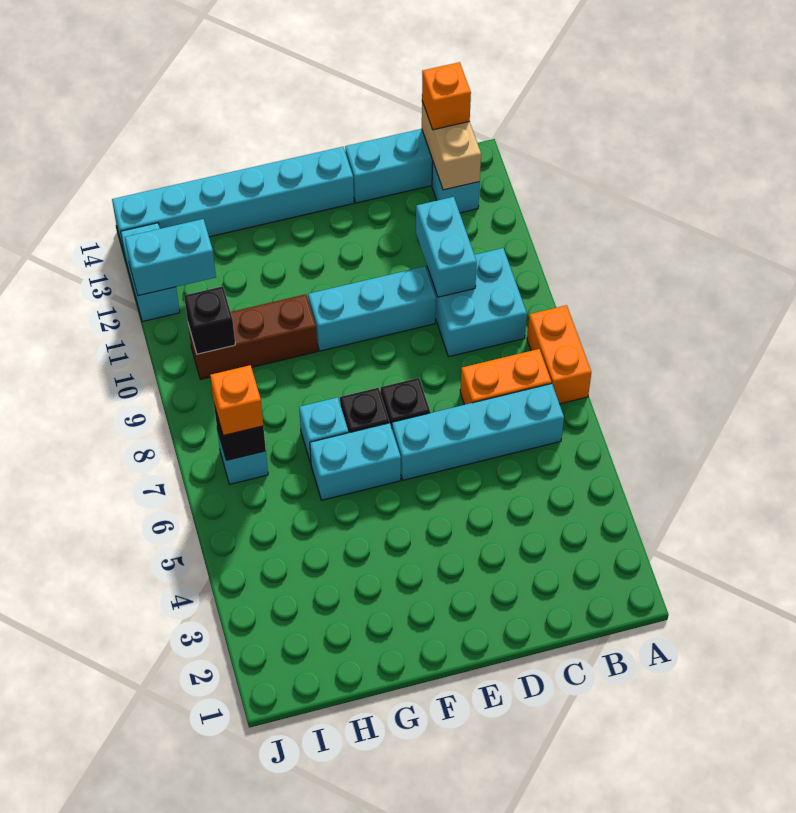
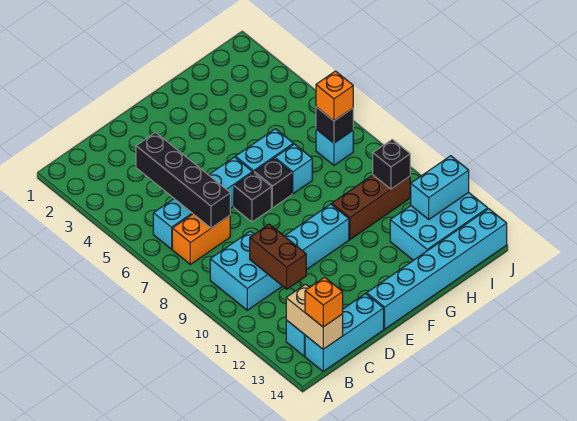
orange 1x2 brick [527,305,591,404] -> none
none -> black 1x4 brick [136,132,230,228]
cyan 1x2 brick [416,197,477,297] -> brown 1x2 brick [250,224,306,289]
cyan 1x2 brick [121,223,180,322] -> cyan 2x3 brick [390,192,488,260]

